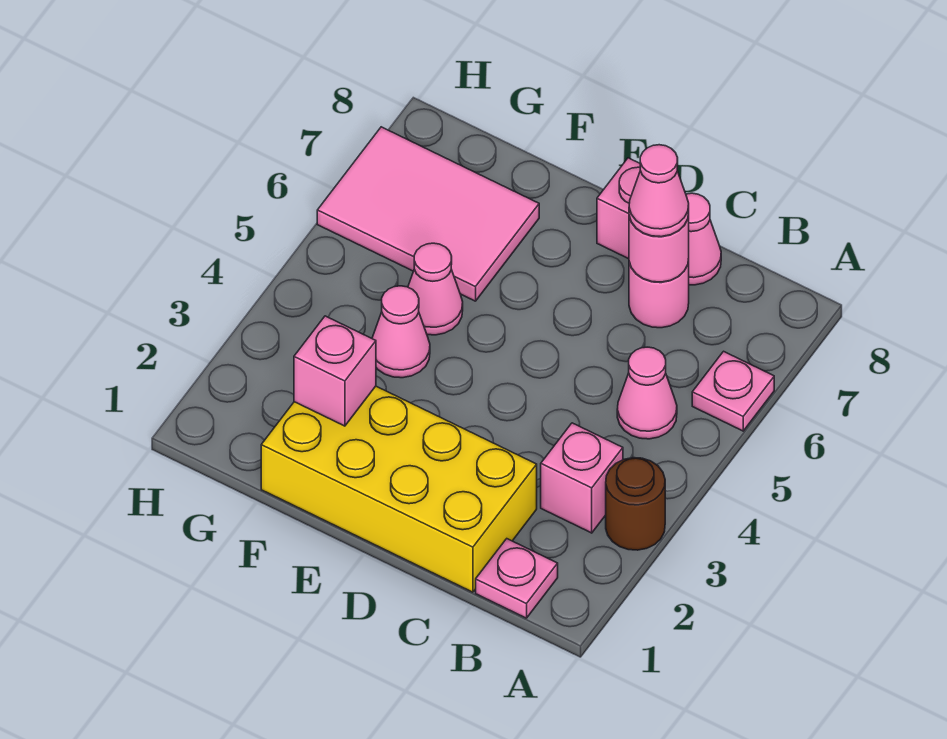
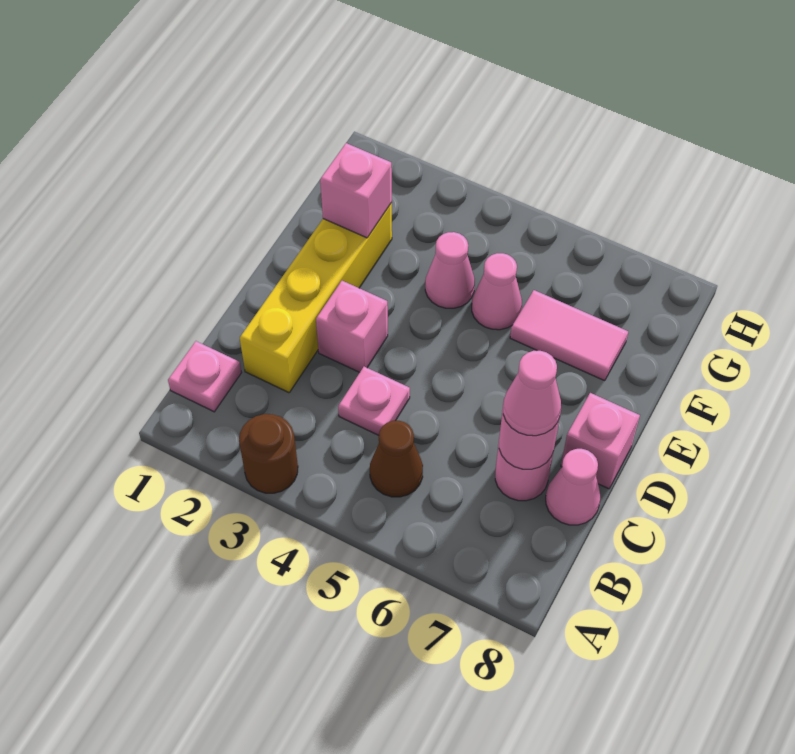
pink 1x1 plate [692,351,774,431] -> pink 1x1 plate moved to [338,367,410,435]
pink 1x1 brick [541,423,623,533] -> pink 1x1 brick moved to [316,281,388,372]
pink 1x1 cone [617,347,677,439] -> brown 1x1 cone [370,421,423,497]
yellow 2x4 brick [261,386,537,592] -> yellow 1x4 brick [240,203,392,393]
pink 2x3 tile [317,127,539,301] -> pink 1x2 tile [510,290,628,381]

